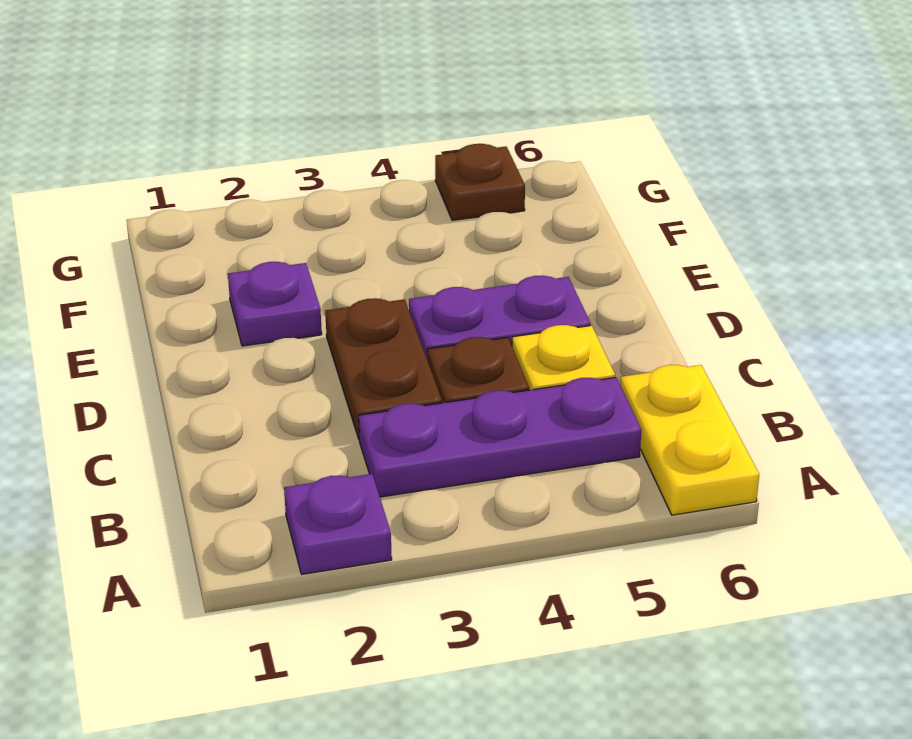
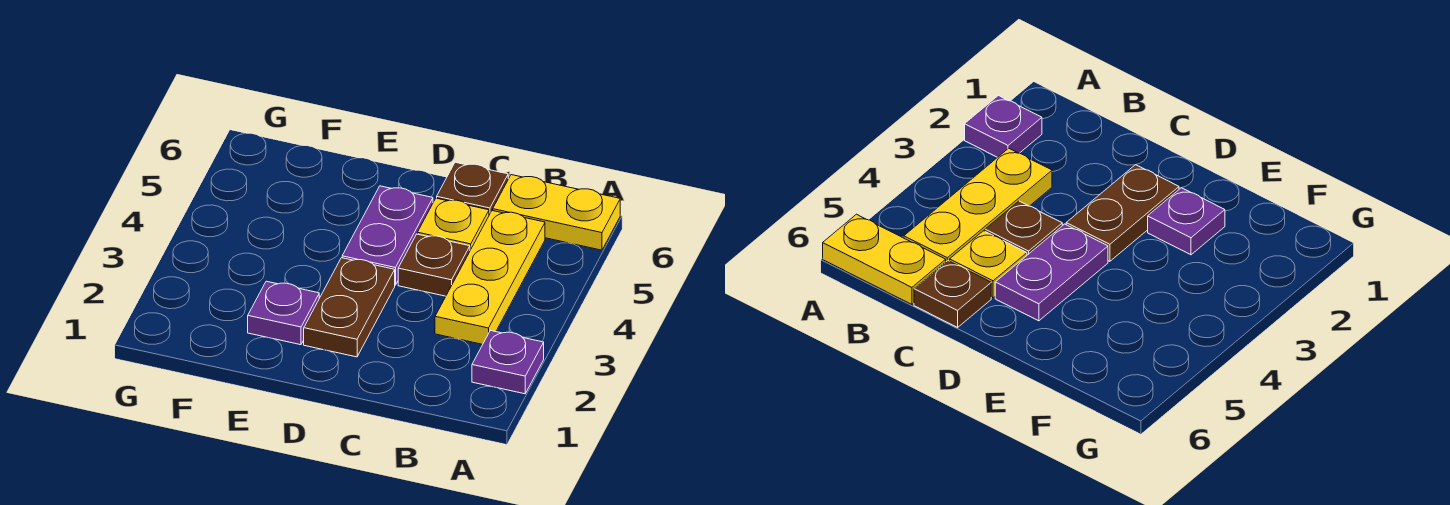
purple 1x3 plate [359,377,642,497] -> yellow 1x3 plate [435,211,545,344]
brown 1x2 plate [325,298,442,439] -> brown 1x2 plate turned to [304,258,395,357]
brown 1x1 plate [435,144,525,220] -> brown 1x1 plate moved to [437,162,508,215]

